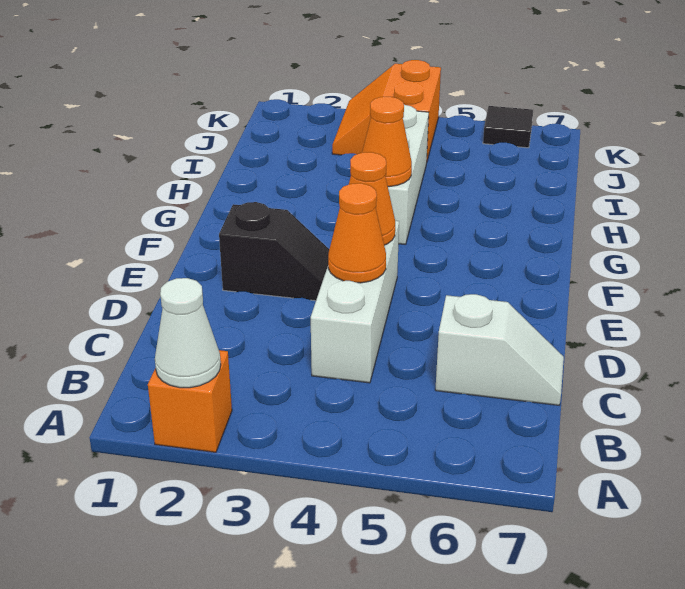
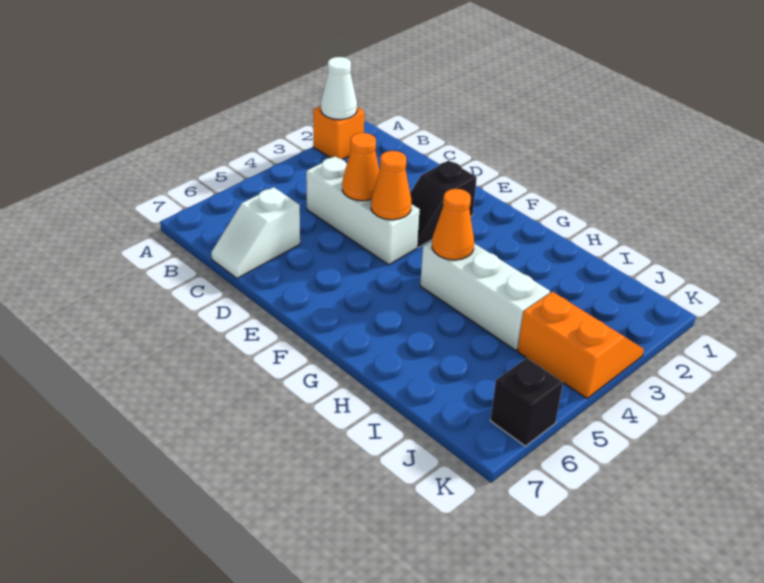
black 1x1 tile [483,106,533,148] -> black 1x1 brick [490,358,563,446]

